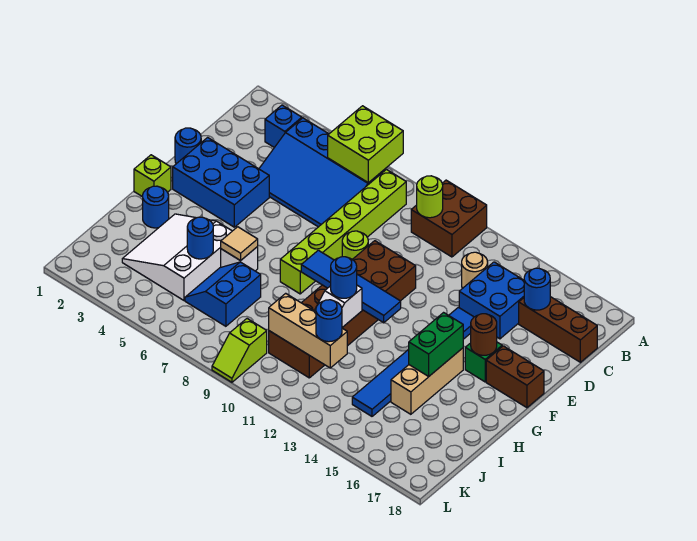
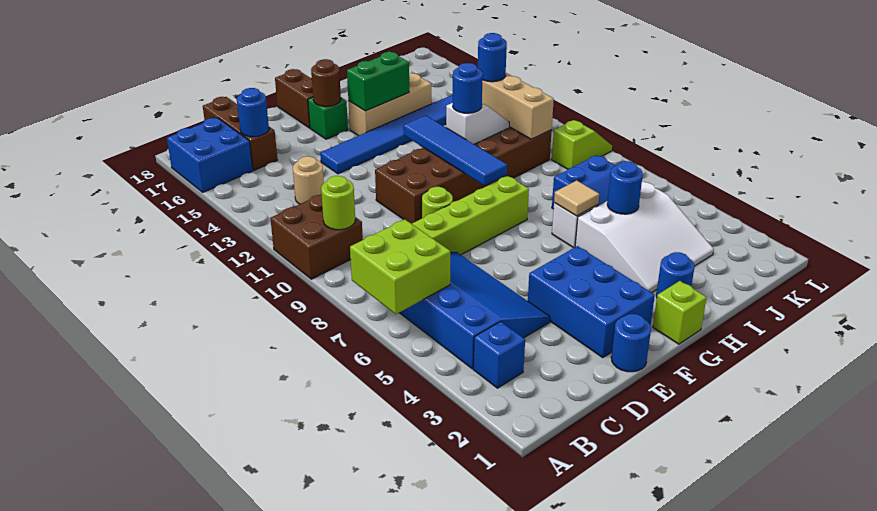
blue 2x2 brick [459,262,524,339] -> blue 2x2 brick moved to [167,118,253,192]

